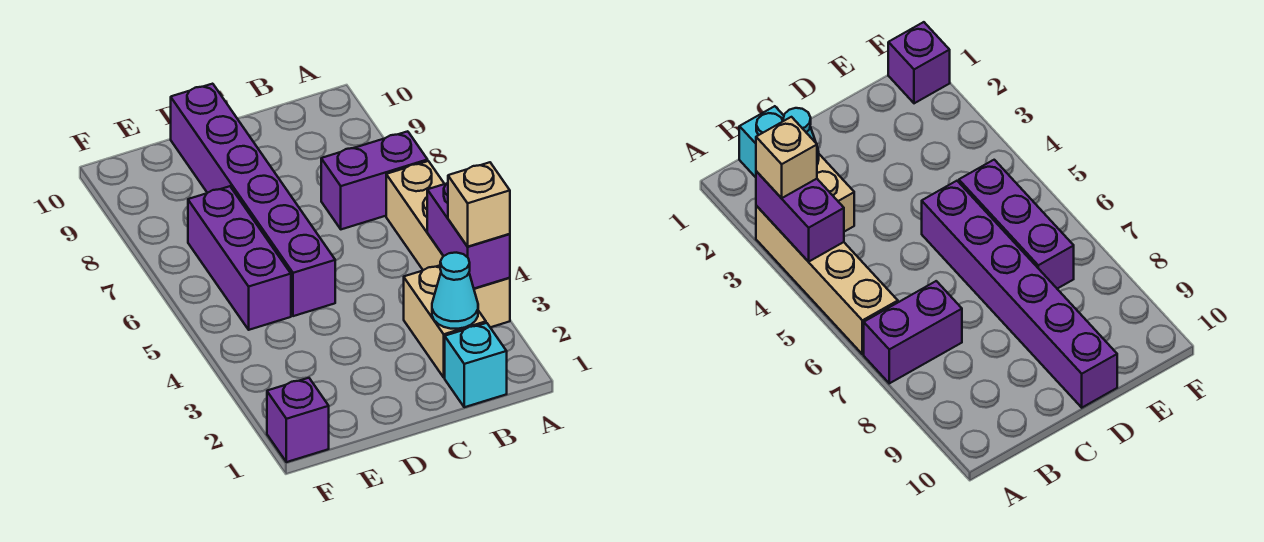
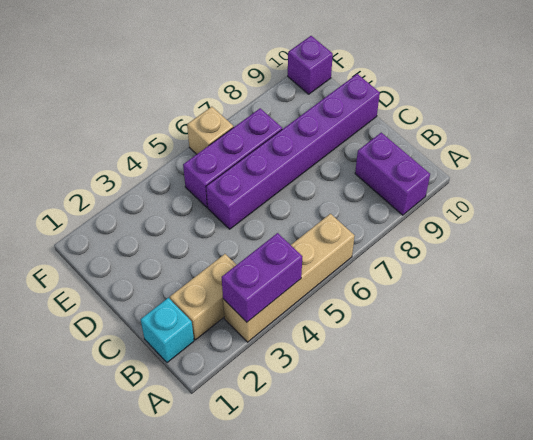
tan 1x1 brick [448,162,510,247] -> tan 1x1 brick moved to [187,107,234,154]
purple 1x2 brick [321,131,428,229] -> purple 1x2 brick moved to [355,133,430,215]
cyan 1x1 cone [432,253,478,329] -> none
purple 1x1 brick [267,378,329,462] -> purple 1x1 brick moved to [288,36,333,94]

